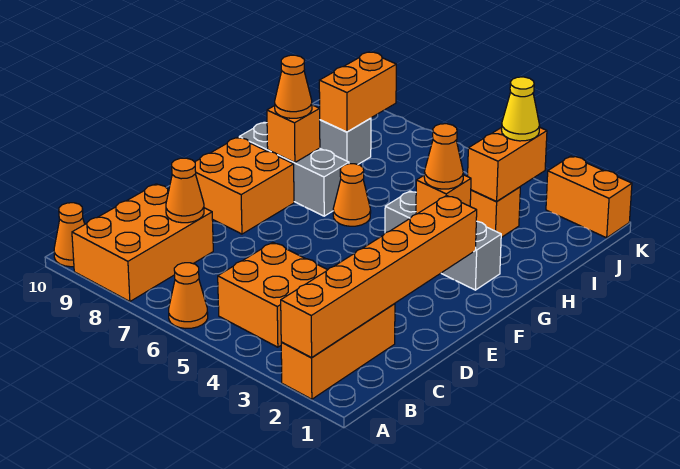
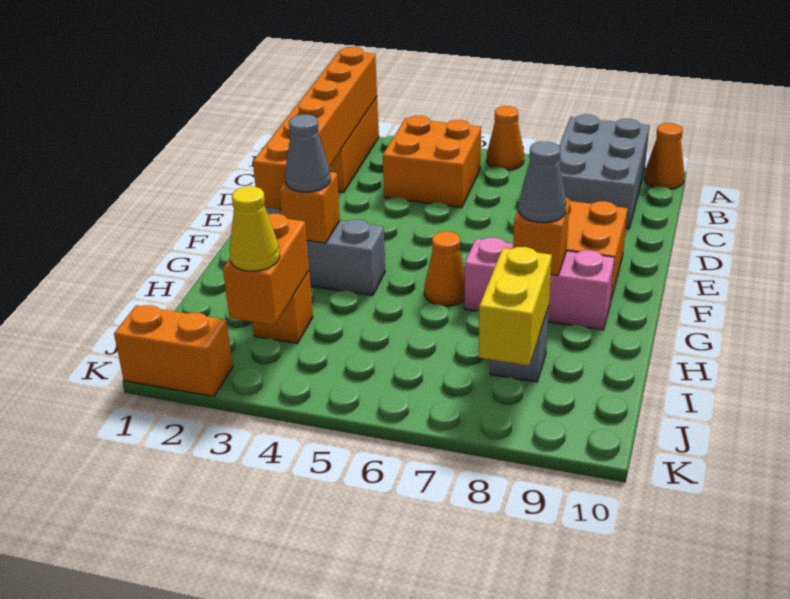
orange 2x3 brick [72,184,213,302] -> grey 2x3 brick [559,114,649,229]
orange 1x1 cone [166,158,204,223] -> none
orange 1x1 cone [424,124,463,189] -> grey 1x1 cone [285,115,331,192]
grey 1x3 brick [239,122,349,216] -> pink 1x3 brick [465,238,615,330]
orange 1x1 cone [275,55,312,118] -> grey 1x1 cone [519,141,566,223]
orange 1x2 brick [319,52,396,132] -> yellow 1x2 brick [479,247,552,366]

